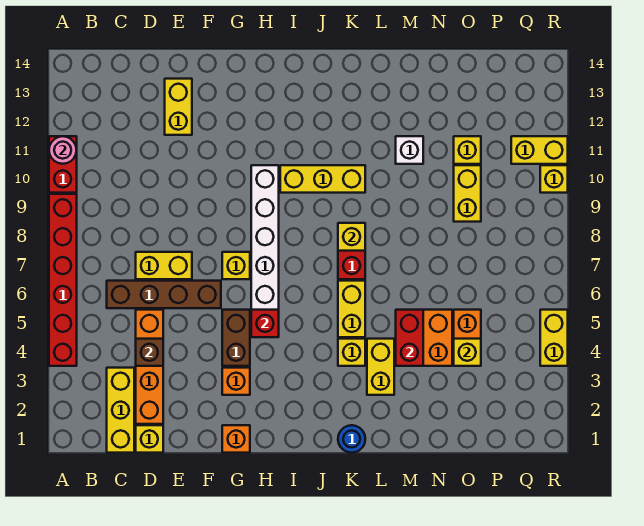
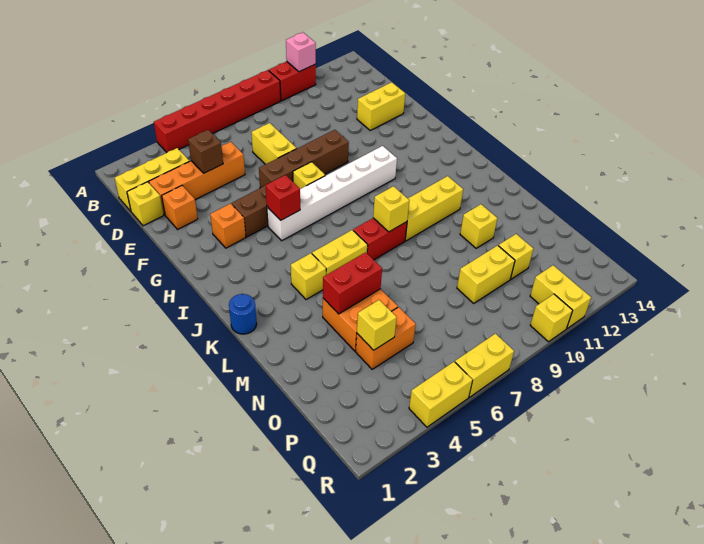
pink 1x1 round brick [49,136,77,164] -> pink 1x1 brick [286,32,316,72]
brown 1x4 brick [107,281,221,308] -> brown 1x4 brick turned to [259,130,349,188]
orange 1x1 brick [222,425,250,453] -> orange 1x1 brick moved to [162,186,198,229]
yellow 1x3 brick [280,165,365,193] -> yellow 1x3 brick turned to [405,176,463,241]
yellow 1x2 brick [367,339,394,395] -> yellow 1x2 brick moved to [455,334,514,397]
white 1x1 brick [396,136,423,164] -> yellow 1x1 brick [460,204,497,248]

